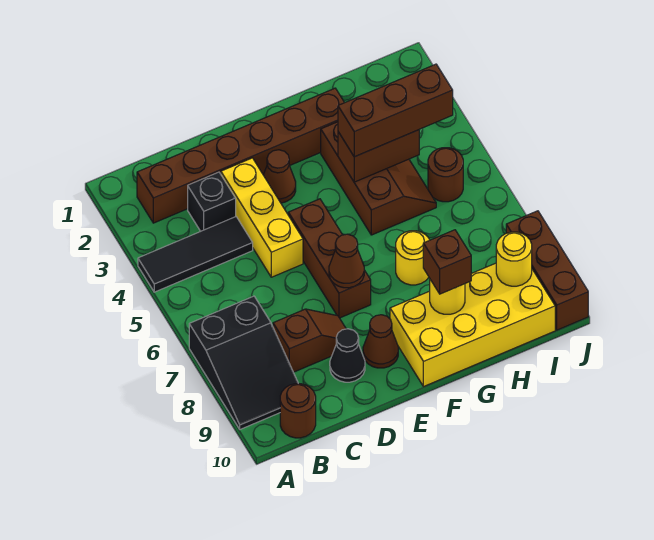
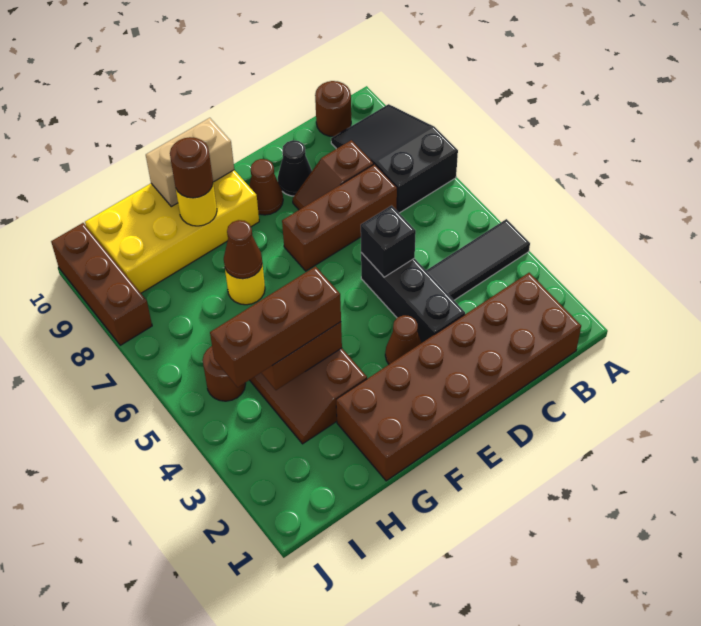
brown 1x6 brick [137,88,344,223] -> brown 2x6 brick [336,273,581,481]
black 1x1 brick [188,172,236,231] -> black 1x1 brick moved to [361,205,416,277]
yellow 1x3 brick [221,158,303,277] -> black 1x3 brick [361,253,465,343]
brown 1x3 brick [288,199,371,318] -> brown 1x3 brick turned to [282,164,397,271]
brown 1x1 cone [329,234,364,288] -> brown 1x1 cone moved to [224,220,262,279]
none -> tan 1x2 brick [146,118,234,207]
brown 1x1 brick [423,230,471,294] -> brown 1x1 round brick [170,137,213,198]
yellow 1x1 round brick [496,232,532,286] -> none

